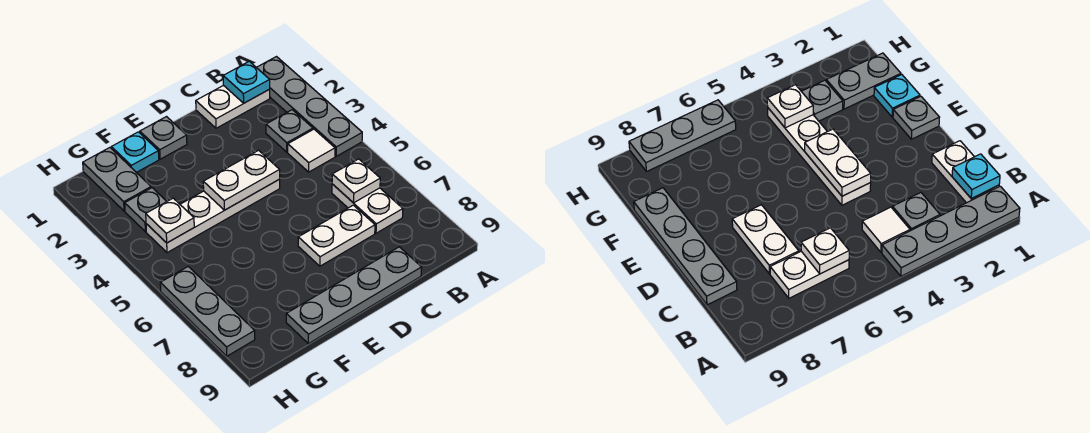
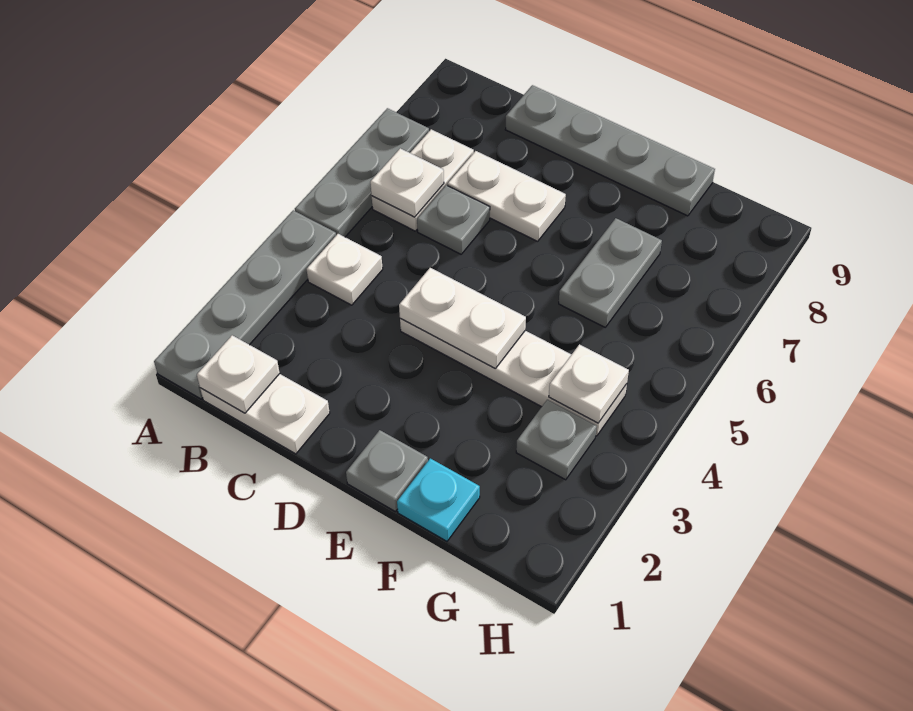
cyan 1x1 plate [223,61,270,103] -> white 1x1 plate [197,335,280,413]
grey 1x1 plate [266,110,313,152] -> grey 1x1 plate moved to [417,185,490,254]
white 1x1 tile [288,129,335,172] -> white 1x1 plate [307,234,383,305]
grey 1x2 plate [83,148,151,211] -> grey 1x2 plate moved to [559,218,662,327]
grey 1x3 plate [160,267,255,356] -> grey 1x3 plate moved to [295,108,429,237]

